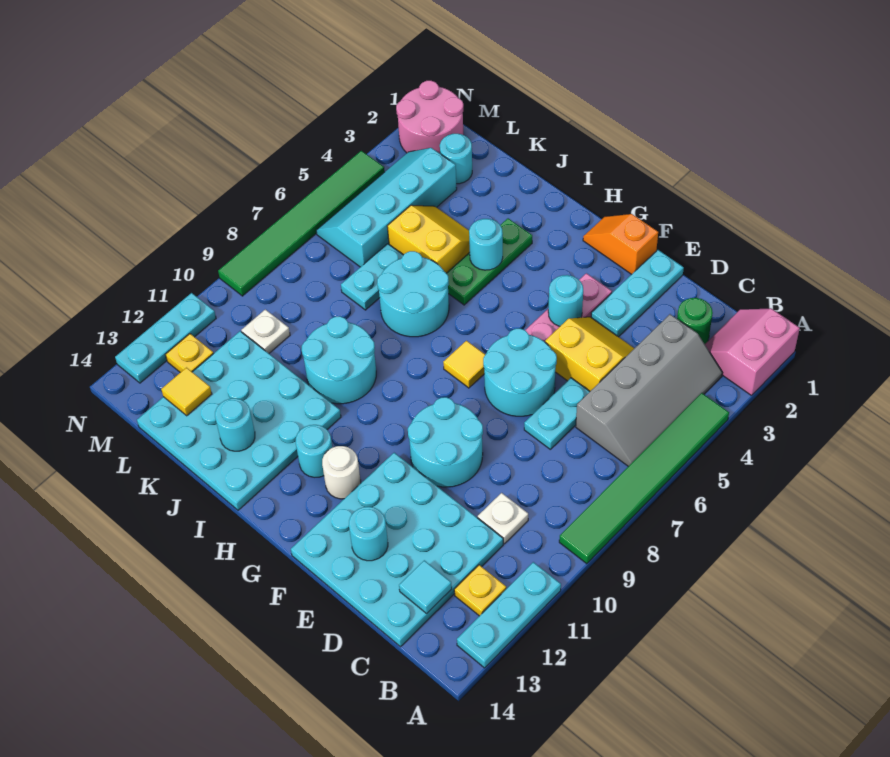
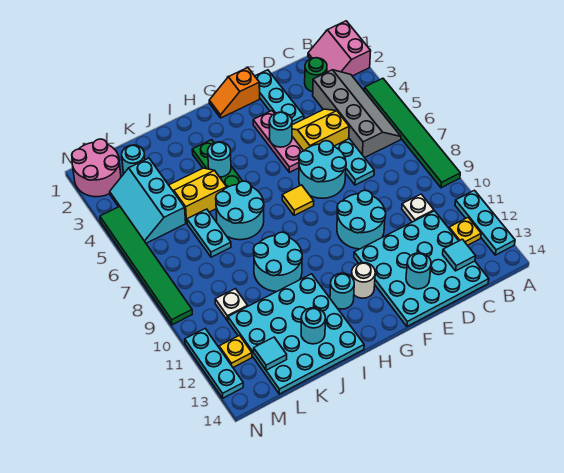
cyan 2x4 slope [316,148,457,267] -> cyan 2x3 slope [110,158,186,243]
yellow 1x1 tile [161,368,212,416] -> cyan 1x1 tile [254,337,287,370]

